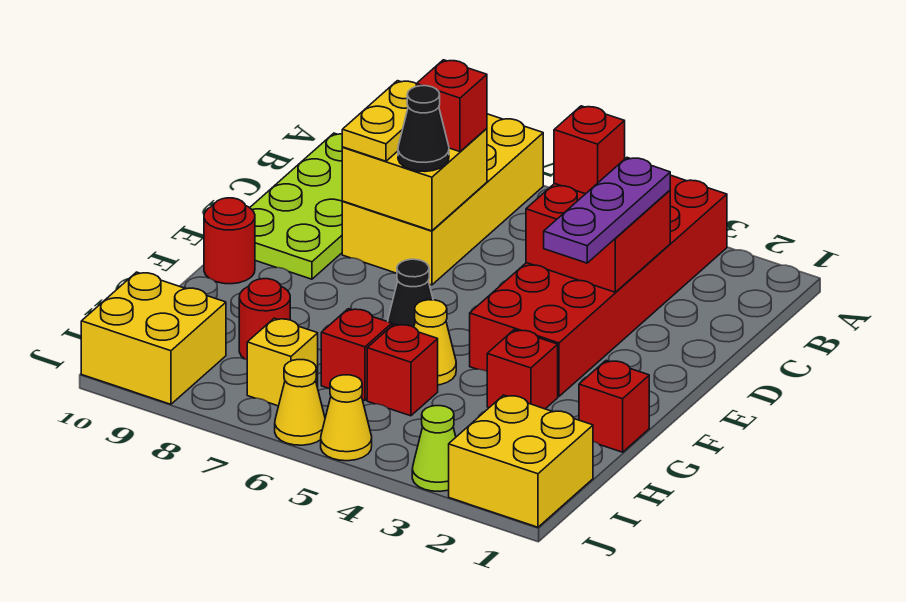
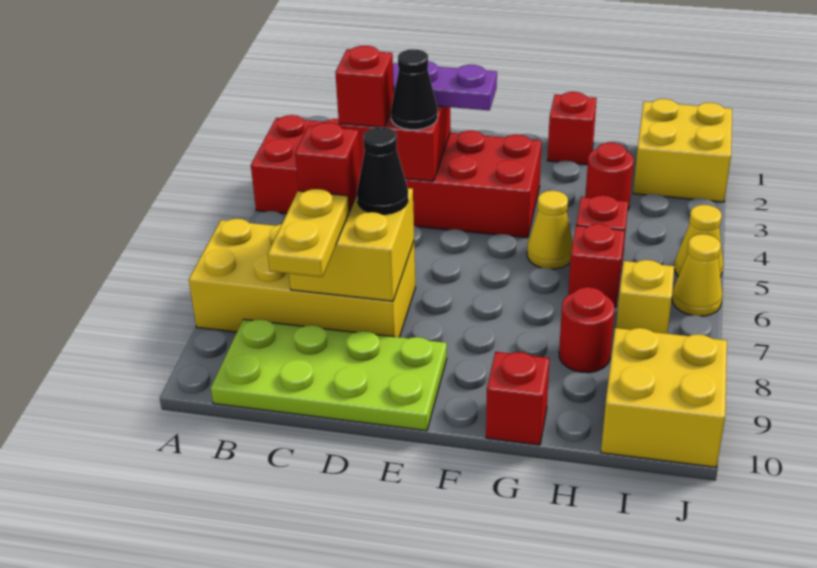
yellow 1x2 plate [342,81,416,161] -> yellow 1x2 plate turned to [268,189,349,277]
black 1x1 cone [388,259,433,327] -> black 1x1 cone moved to [391,49,438,130]
red 1x1 round brick [204,198,255,284] -> red 1x1 round brick moved to [585,143,634,209]
red 1x1 brick [487,330,558,409] -> red 1x1 brick moved to [486,352,550,445]
lime 1x1 cone [412,406,456,491] -> none

